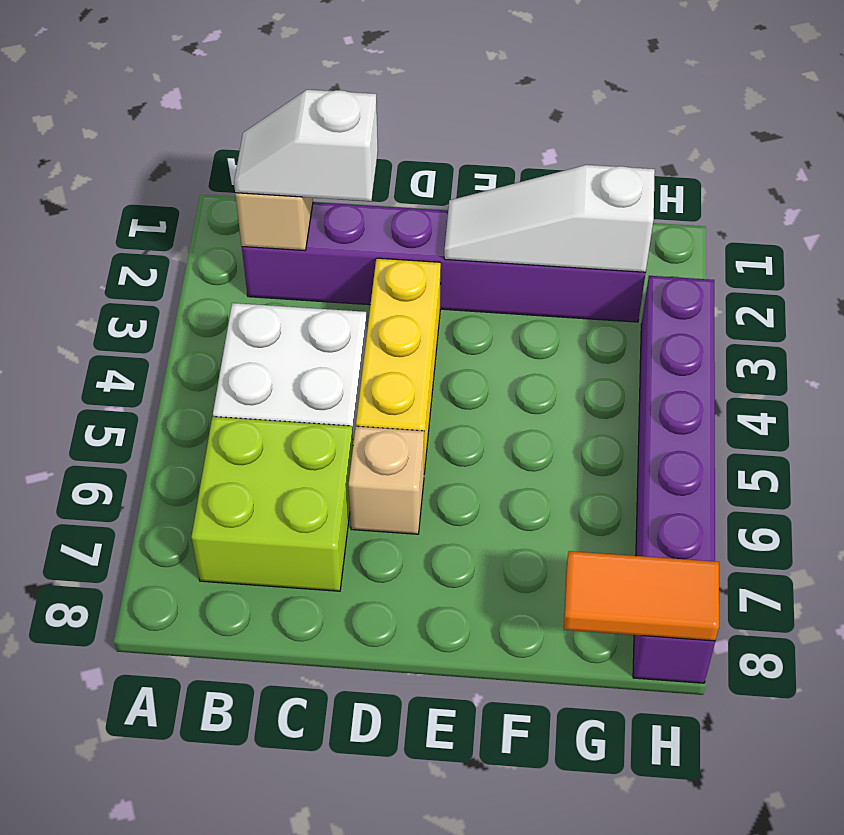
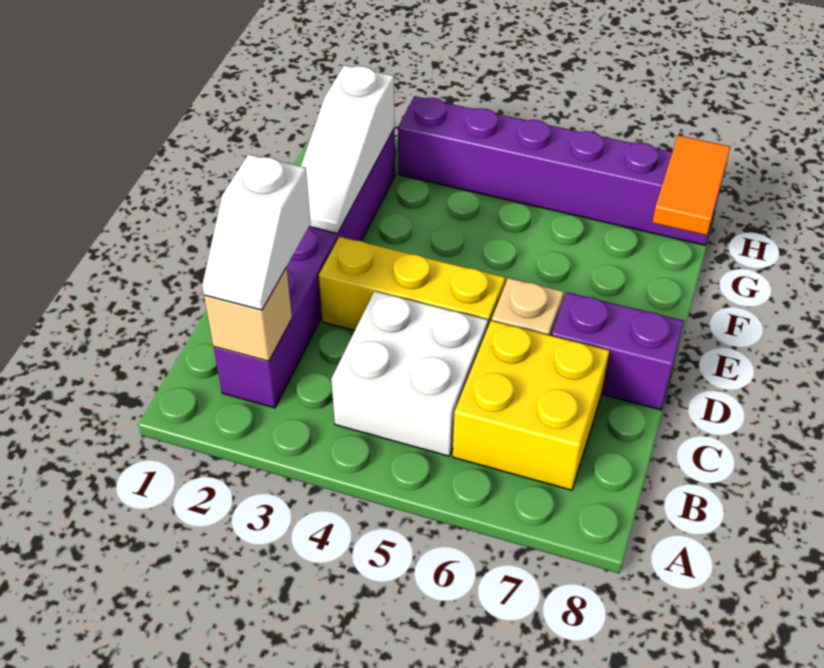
lime 2x2 brick [191,417,353,591] -> yellow 2x2 brick [453,321,609,490]
none -> purple 1x2 brick [552,292,684,410]

